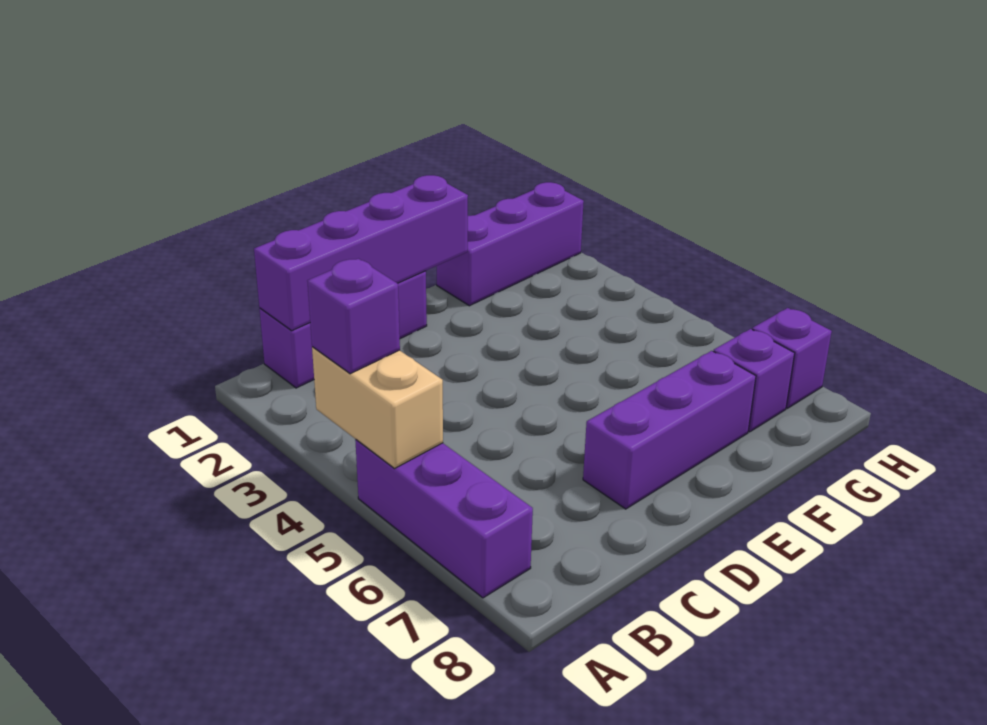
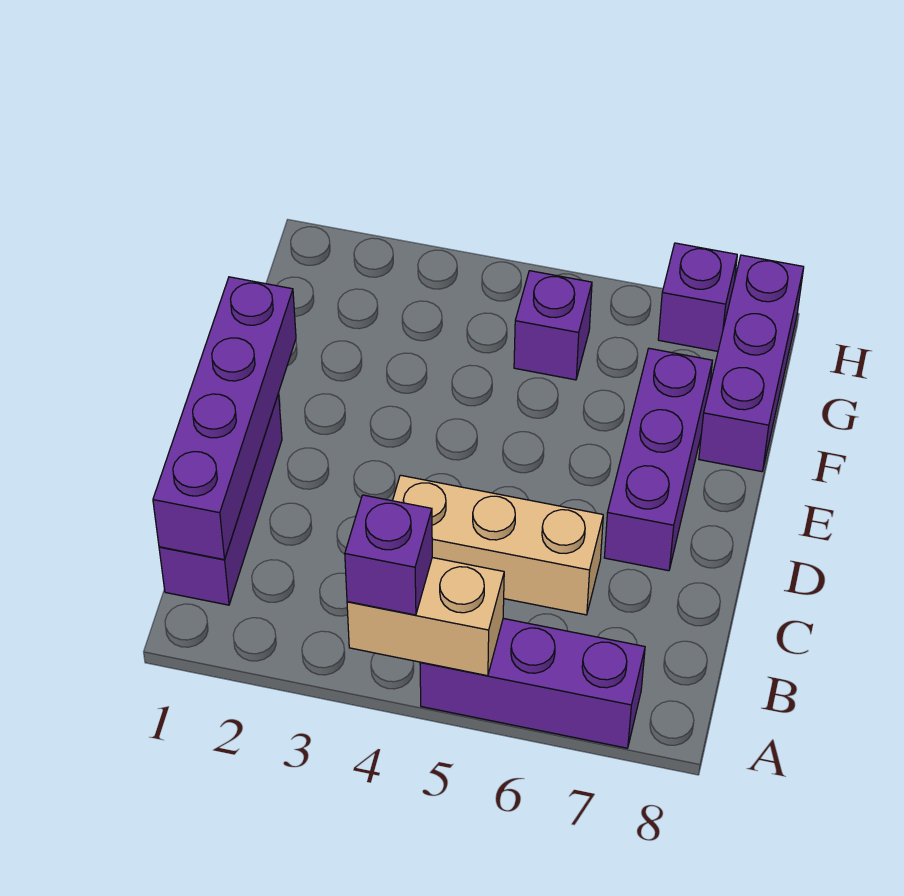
none -> tan 1x3 brick [393,475,603,615]
purple 1x3 brick [437,182,584,306] -> purple 1x3 brick moved to [699,255,804,472]
purple 1x1 brick [714,329,795,432] -> purple 1x1 brick moved to [514,271,592,380]

